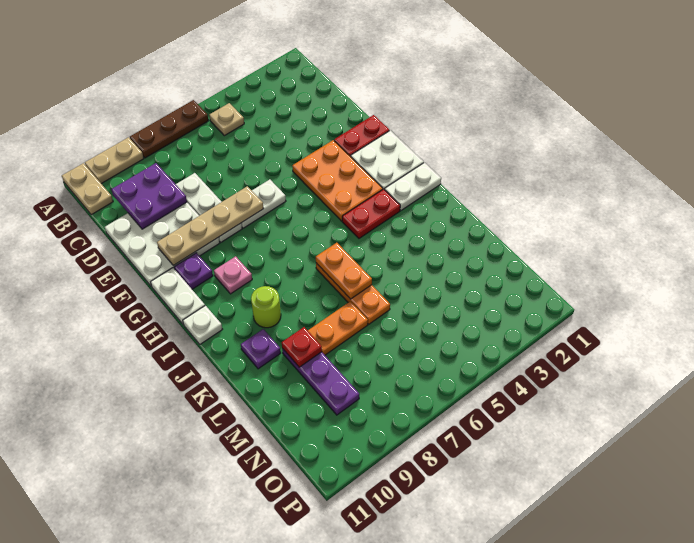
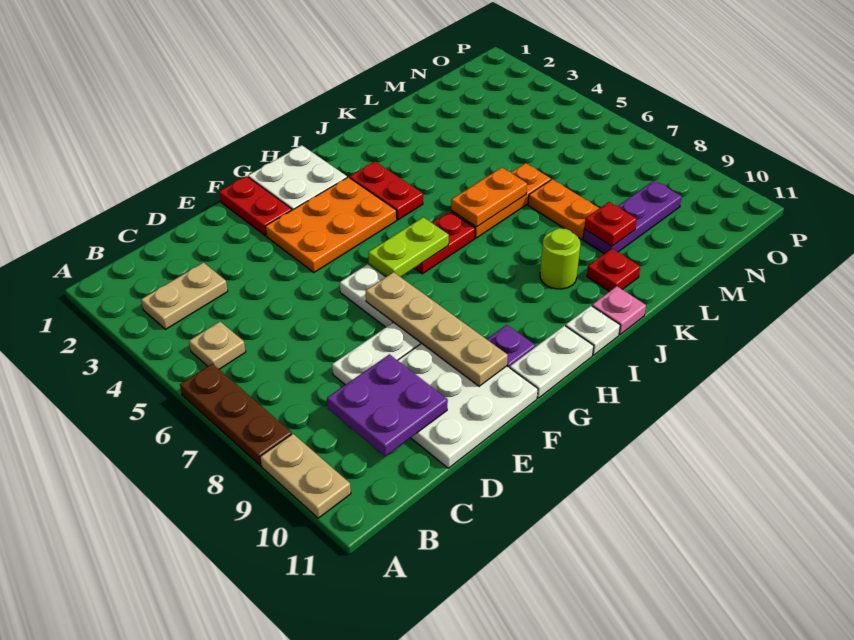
tan 1x2 plate [62,163,113,215] -> tan 1x2 plate moved to [141,263,228,329]
none -> lime 1x2 plate [368,217,449,277]
none -> red 1x2 plate [415,212,475,274]
pink 1x1 plate [214,256,252,294] -> pink 1x1 plate moved to [592,286,646,335]
white 1x2 plate [385,163,441,210] -> none
purple 1x1 plate [241,329,281,369] -> red 1x1 plate [587,249,640,292]

